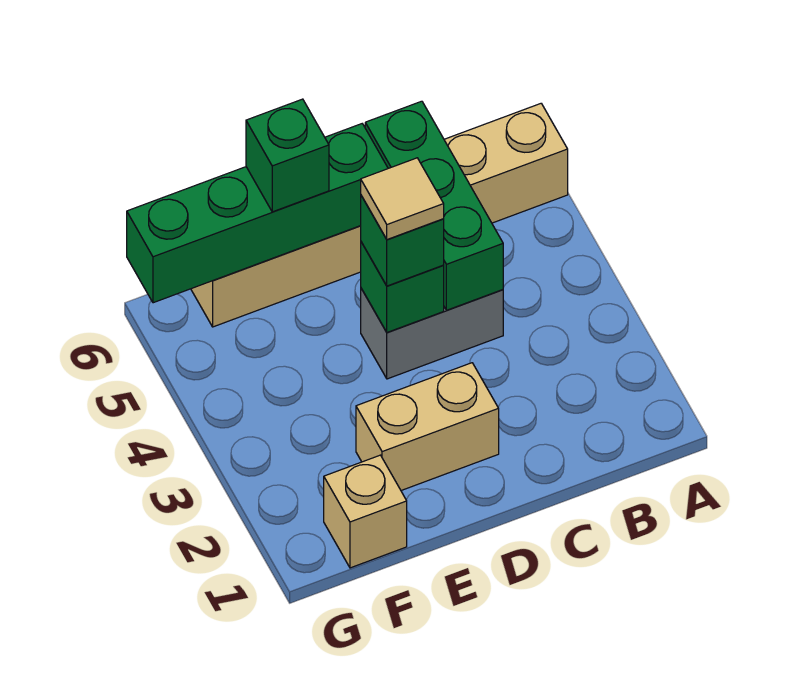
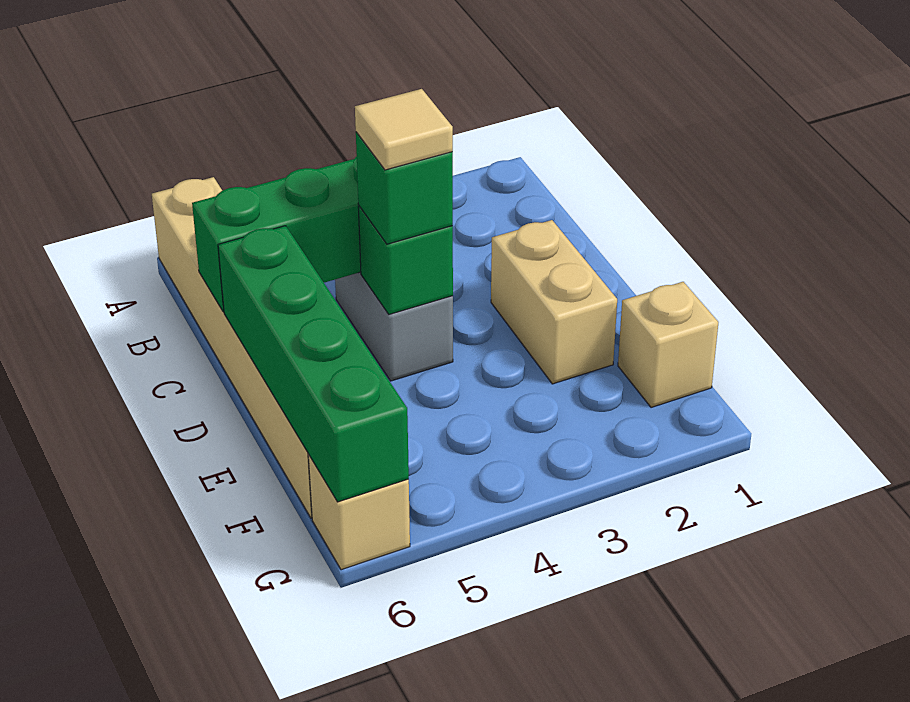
green 1x1 brick [246,99,329,212] -> none
none -> tan 1x1 brick [308,454,410,570]

